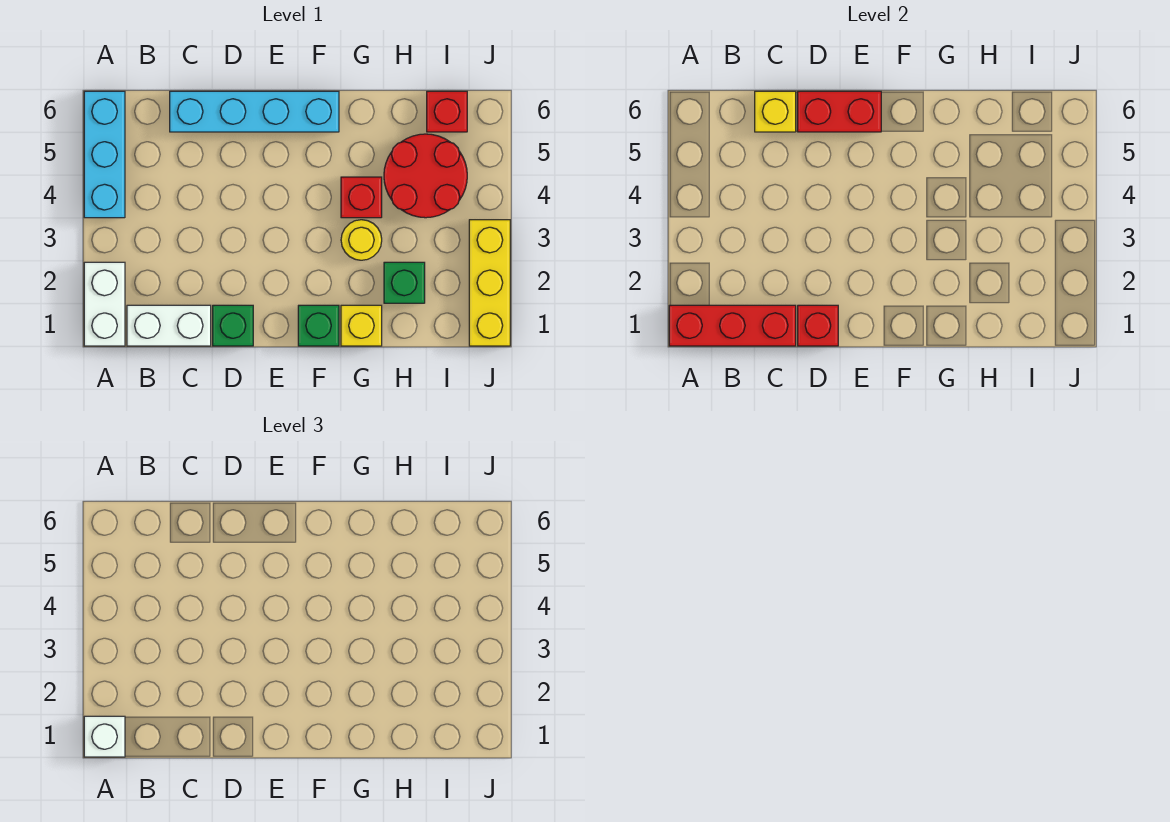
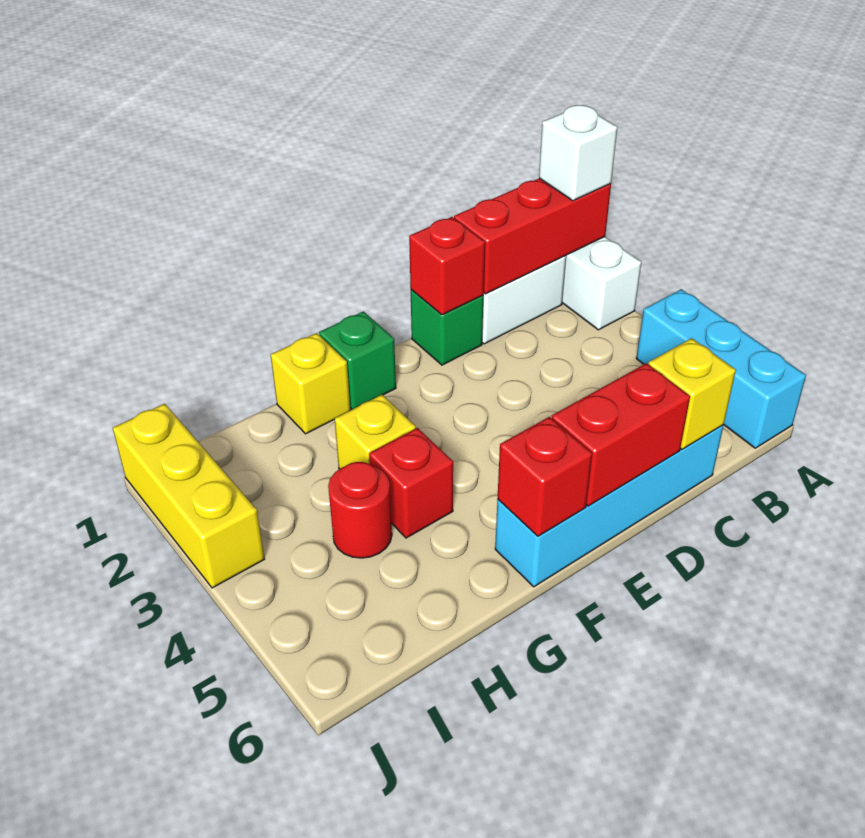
yellow 1x1 round brick [341,220,382,260] -> yellow 1x1 brick [335,395,416,469]
green 1x1 brick [384,262,425,303] -> none
red 2x2 round brick [384,134,467,218] -> red 1x1 round brick [328,462,392,558]
red 1x1 brick [427,91,467,132] -> red 1x1 brick moved to [498,417,592,536]

